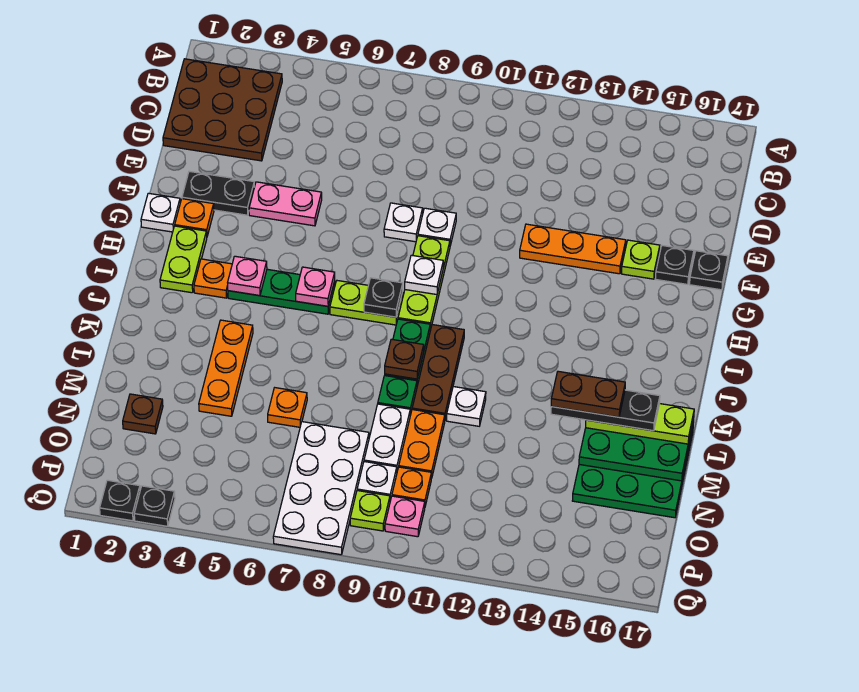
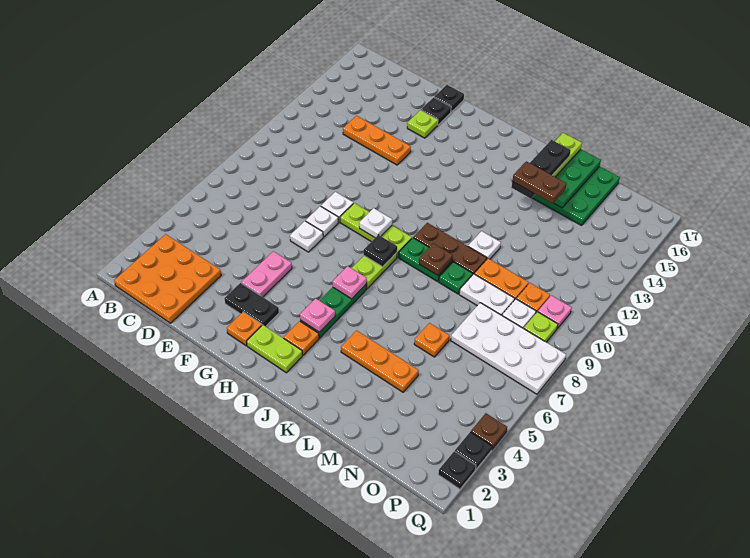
brown 3x3 plate [163,59,282,161] -> orange 3x3 plate [114,234,221,323]
black 1x2 plate [182,171,254,215] -> black 1x2 plate turned to [224,283,279,326]
orange 1x3 plate [520,224,626,274] -> orange 1x3 plate turned to [343,116,411,165]
white 1x1 plate [141,193,180,232] -> white 1x1 plate moved to [290,221,323,252]
brown 1x2 plate [551,371,625,417] -> brown 1x2 plate turned to [512,161,567,204]
brown 1x1 plate [123,394,163,434] -> brown 1x1 plate moved to [471,413,507,450]

